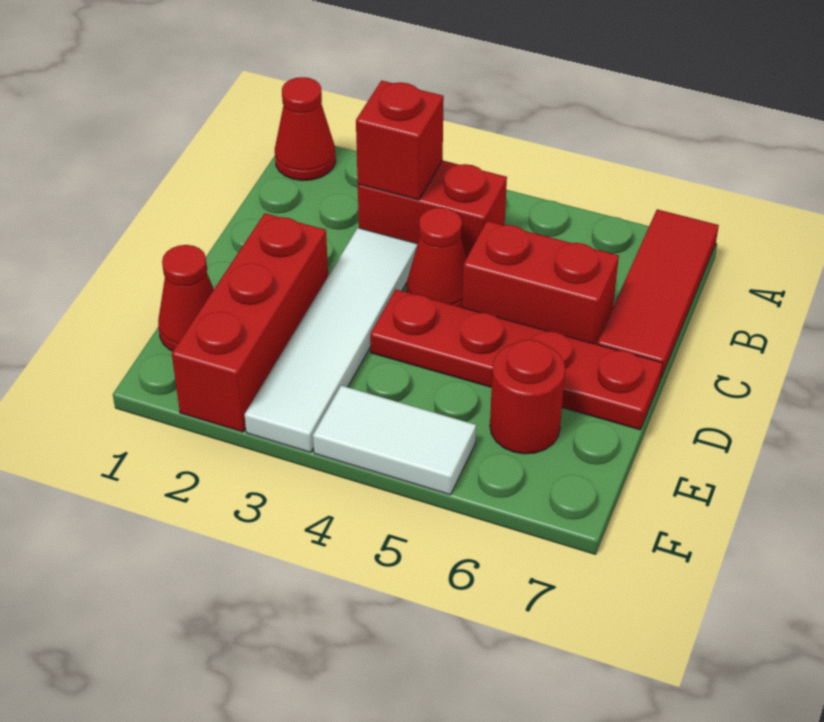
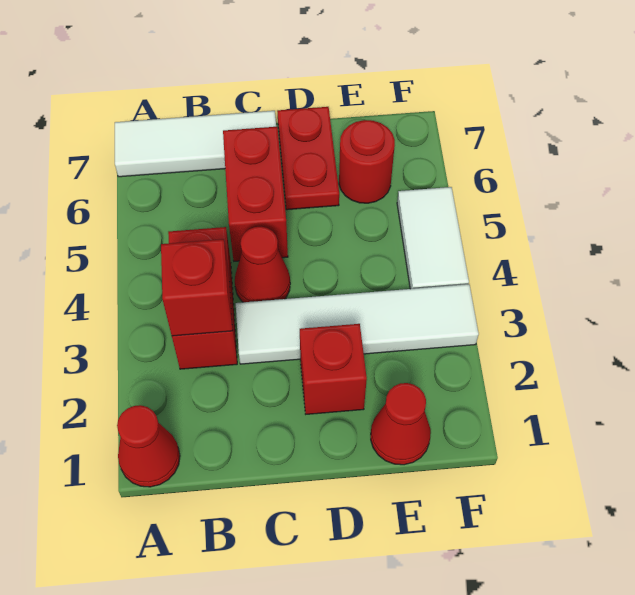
red 1x3 tile [597,209,719,379] -> white 1x3 tile [115,111,276,177]
red 1x3 brick [172,213,328,432] -> red 1x1 brick [300,324,367,414]
red 1x4 plate [370,289,663,430] -> red 1x2 plate [277,107,339,210]

